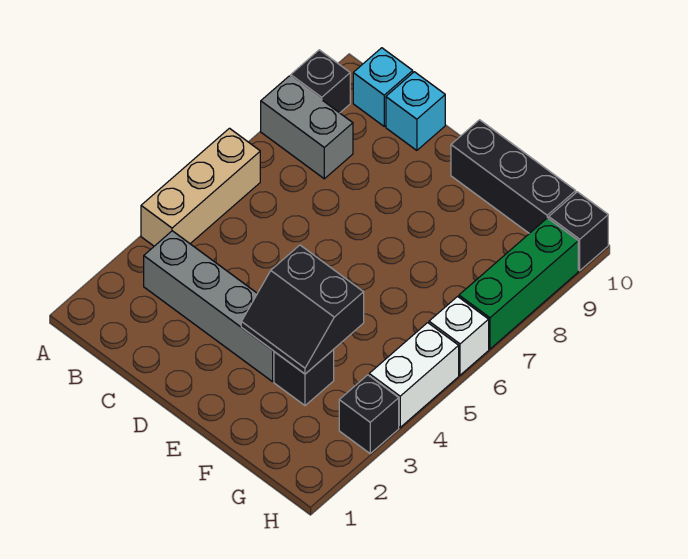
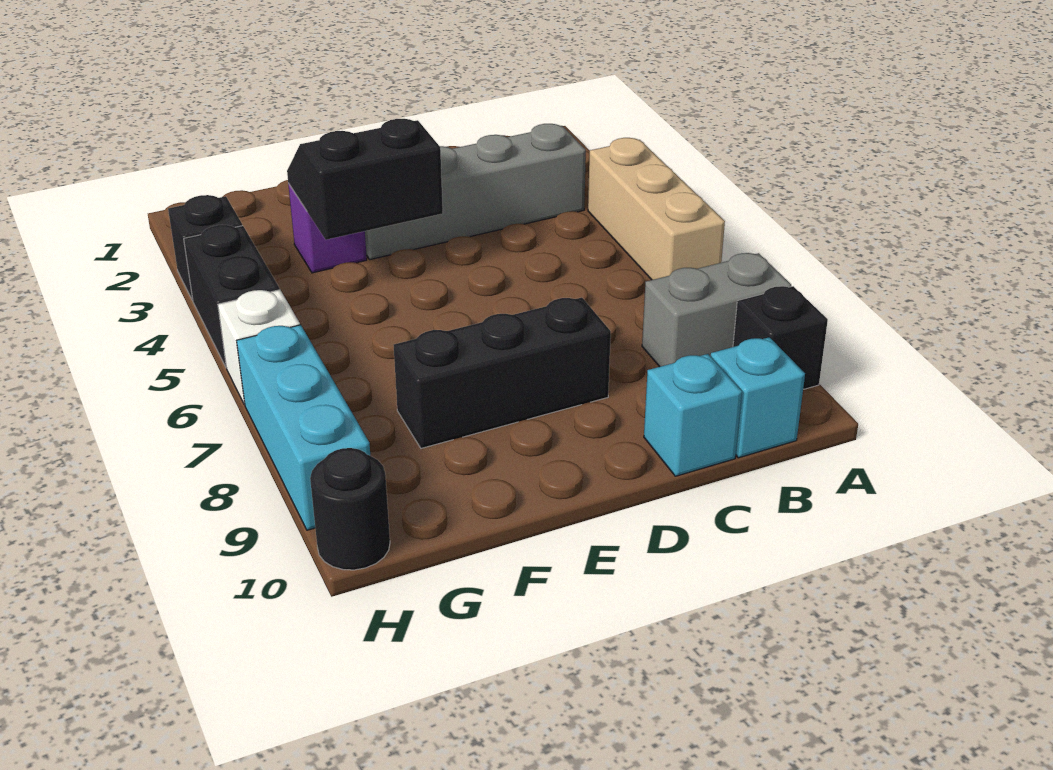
black 1x3 brick [451,120,576,233] -> black 1x3 brick moved to [394,298,611,448]
black 1x1 brick [274,350,334,406] -> purple 1x1 brick [288,183,367,273]
white 1x2 brick [369,323,459,427] -> black 1x2 brick [184,225,280,367]
green 1x3 brick [459,218,578,349] -> cyan 1x3 brick [237,325,370,530]
black 1x1 brick [549,192,608,270] -> black 1x1 round brick [310,448,390,570]

